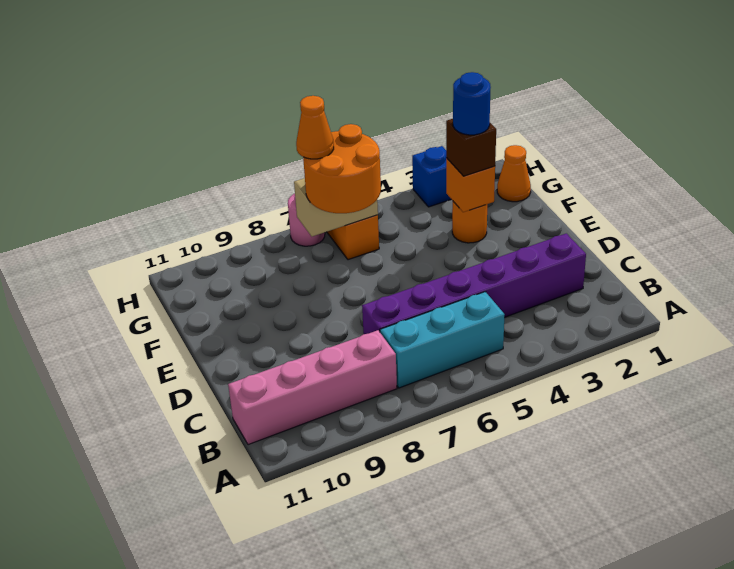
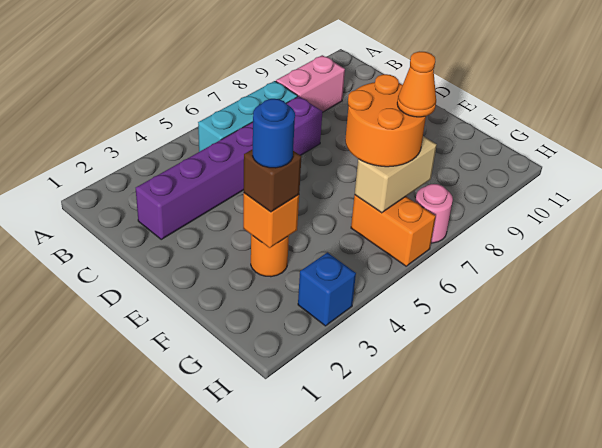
pink 1x4 brick [228,330,397,445] -> pink 1x2 brick [276,55,345,113]
orange 1x1 cone [497,145,531,202] -> none

